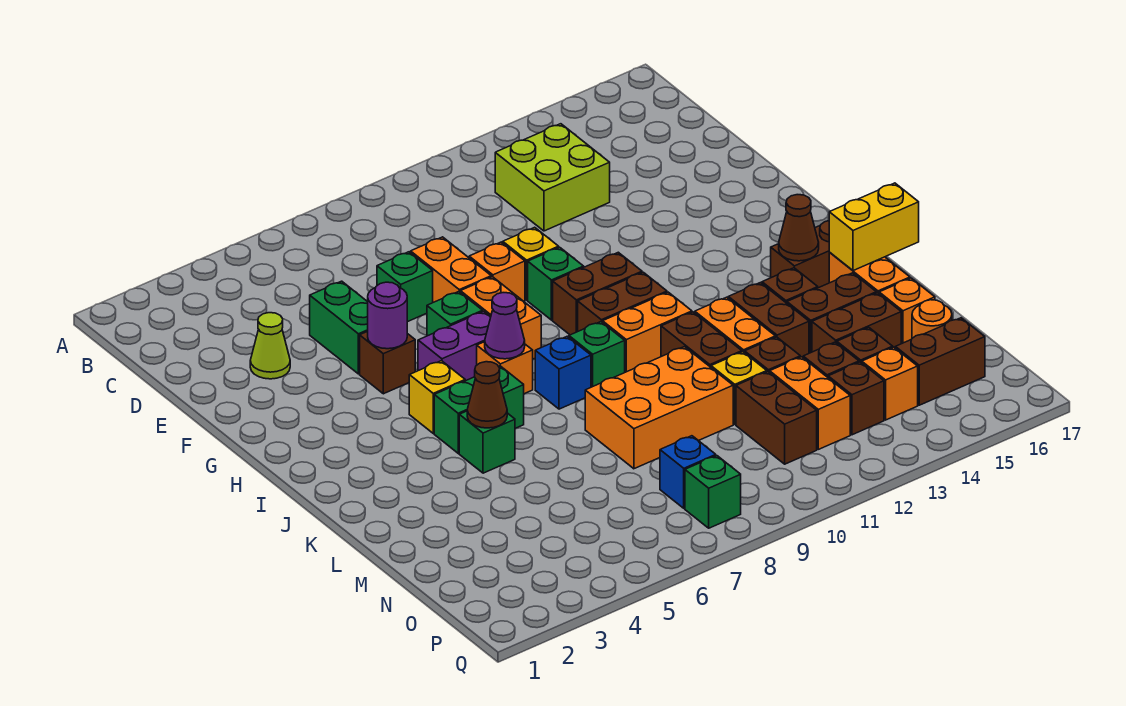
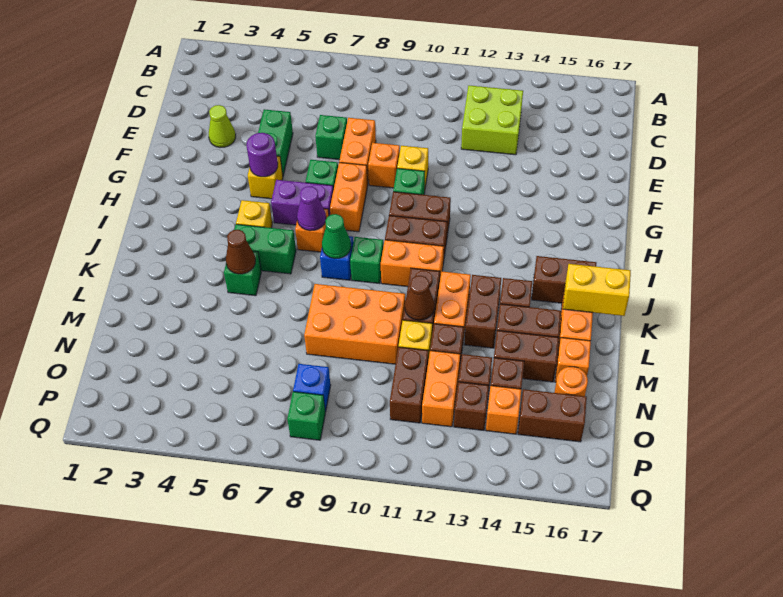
brown 1x1 brick [360,331,415,394] -> yellow 1x1 brick [248,156,283,199]
none -> green 1x1 cone [322,214,351,259]
brown 1x1 cone [779,195,819,261] -> brown 1x1 cone moved to [405,276,434,320]

